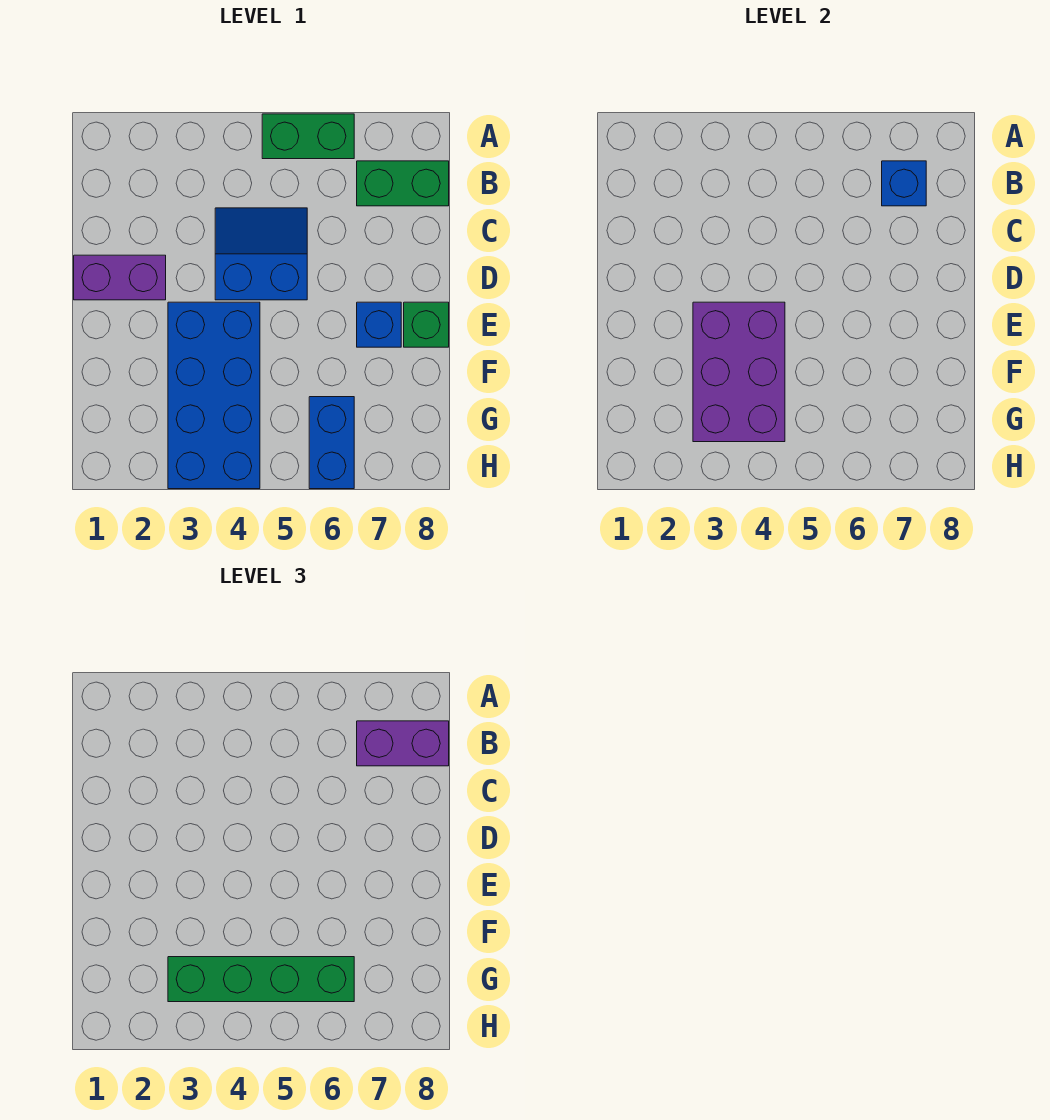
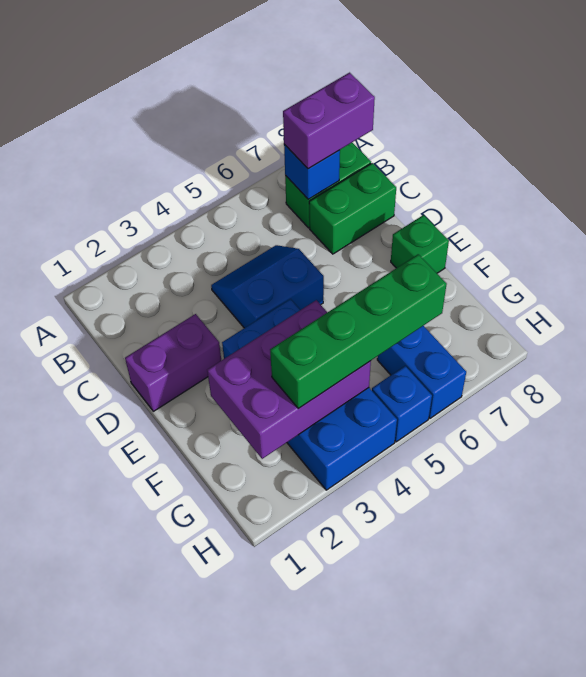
green 1x2 brick [262,114,354,159] -> green 1x2 brick moved to [309,163,396,254]
purple 2x3 brick [693,302,785,442] -> purple 2x3 brick turned to [207,300,371,459]
blue 1x1 brick [357,302,401,347] -> blue 1x1 brick moved to [372,366,432,442]

